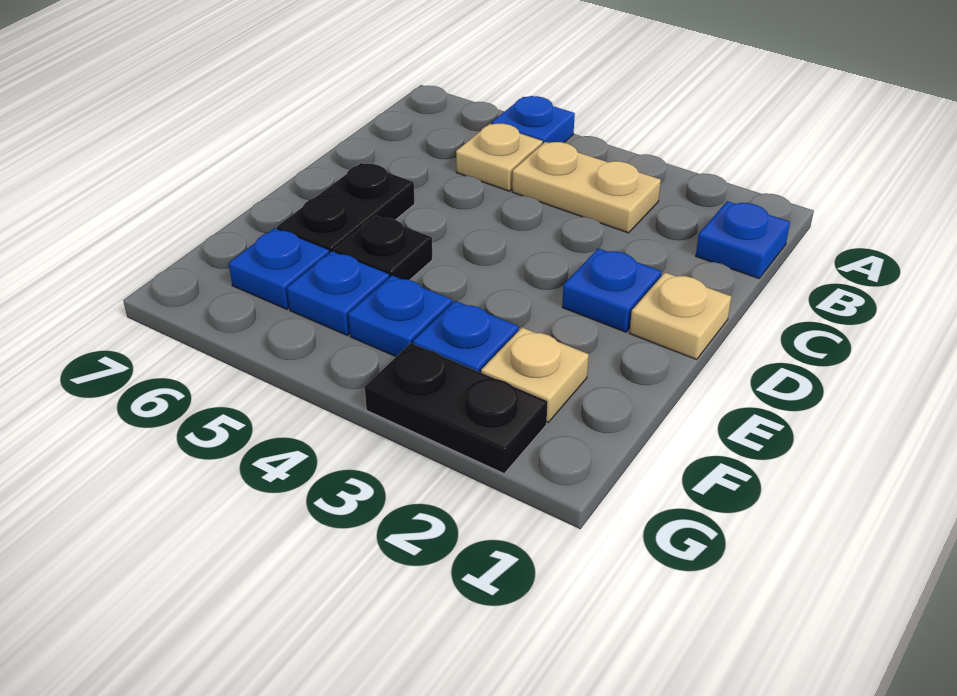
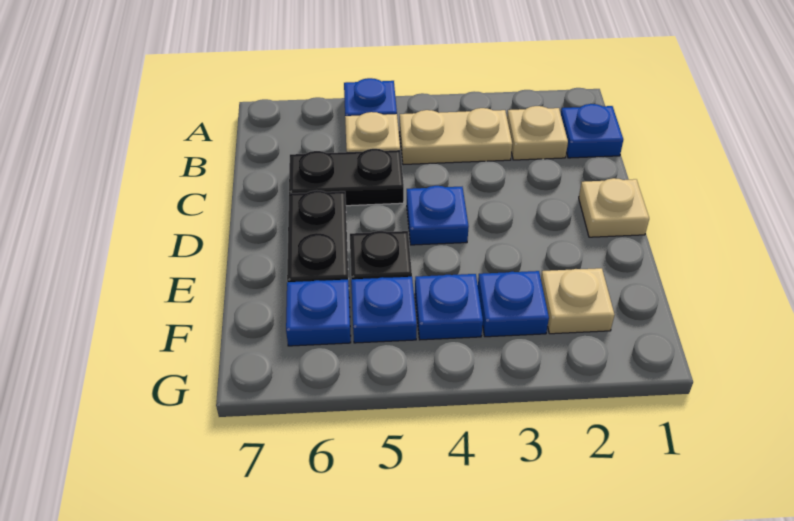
none -> tan 1x1 plate [507,106,568,160]
blue 1x1 plate [562,248,662,332] -> blue 1x1 plate moved to [407,186,469,245]
black 1x2 plate [365,343,548,474] -> black 1x2 plate moved to [289,149,404,206]

